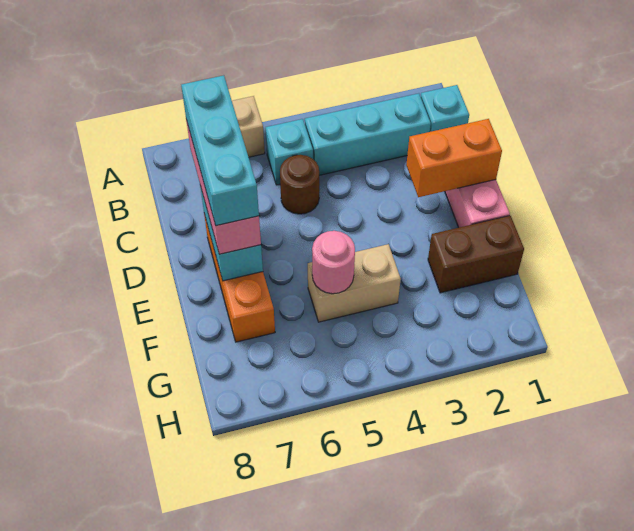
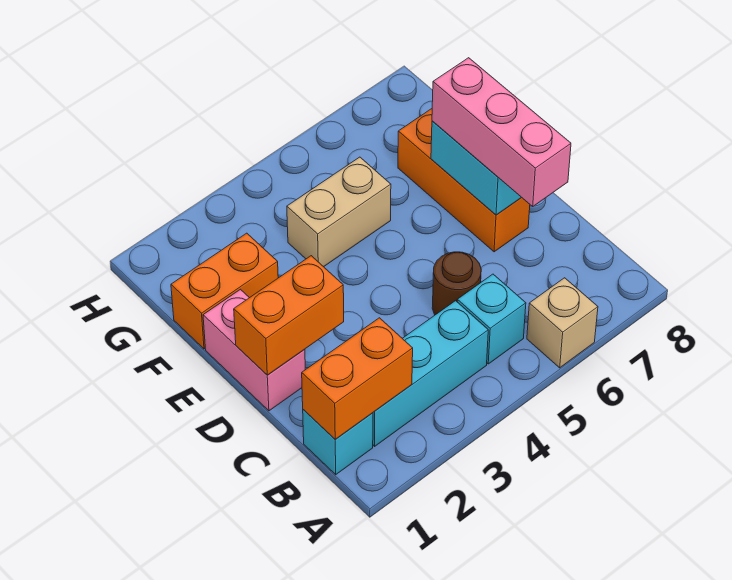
none -> orange 1x2 brick [302,318,413,439]
cyan 1x3 brick [181,75,259,226] -> none
brown 1x2 brick [428,216,524,293] -> orange 1x2 brick [171,233,278,349]
pink 1x1 round brick [312,231,355,294] -> none

